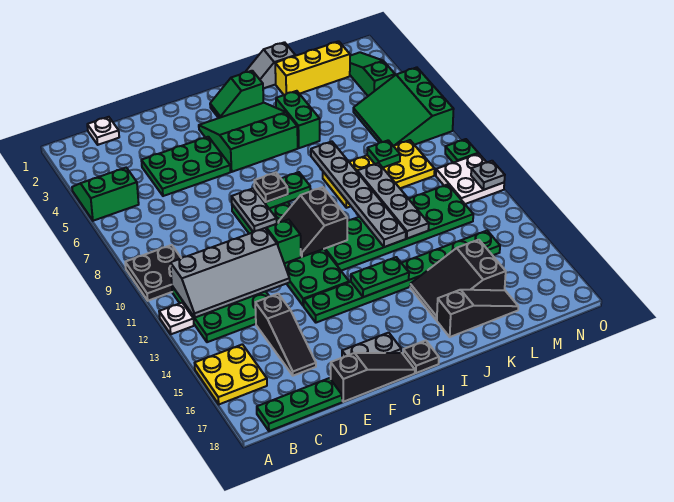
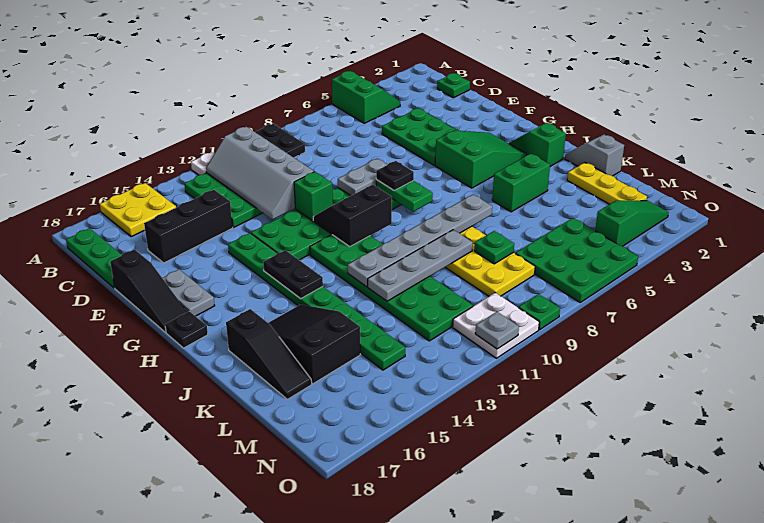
white 1x1 plate [87,117,119,145] -> green 1x1 plate [437,73,470,98]
black 1x3 slope [255,294,316,376] -> black 1x3 brick [144,190,233,263]
green 3x3 slope [199,103,298,172] -> green 2x3 slope [435,130,526,188]
green 1x2 plate [351,257,409,297] -> black 1x2 plate [263,250,323,299]
yellow 1x3 brick [275,41,350,95] -> yellow 1x3 plate [567,163,647,204]
green 3x3 slope [353,67,454,146] -> green 3x3 plate [516,218,638,302]

